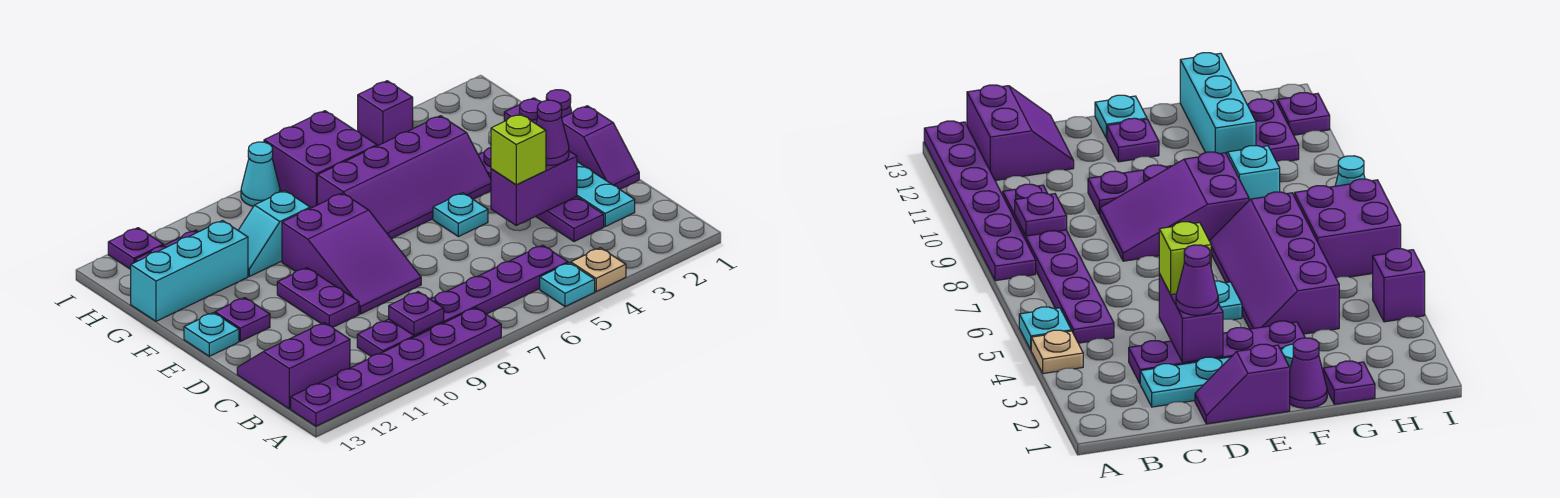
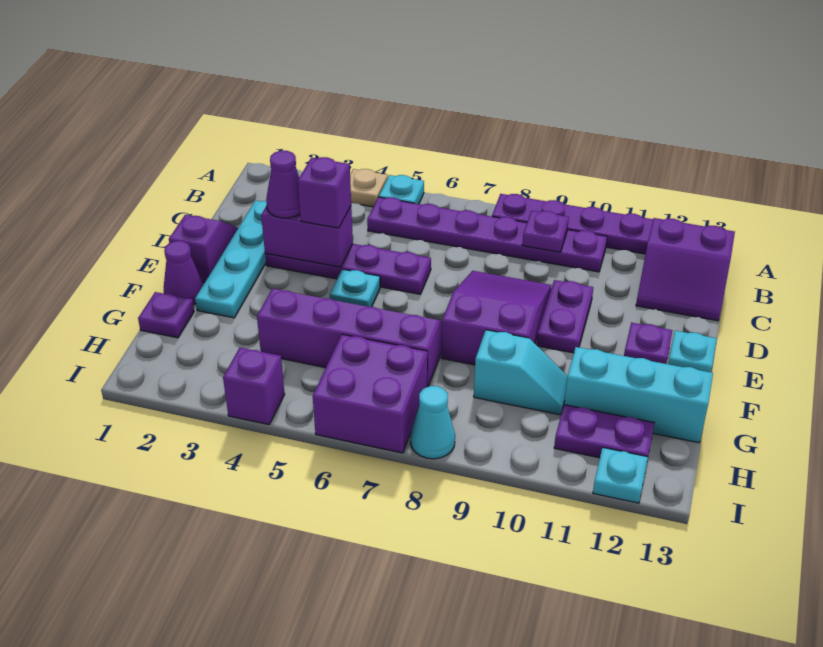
purple 1x4 plate [478,148,604,242] -> purple 1x4 plate turned to [265,244,431,294]
lime 1x1 brick [491,114,546,185] -> purple 1x1 brick [298,157,351,228]
purple 1x1 plate [108,228,164,269] -> cyan 1x1 plate [593,448,648,503]

